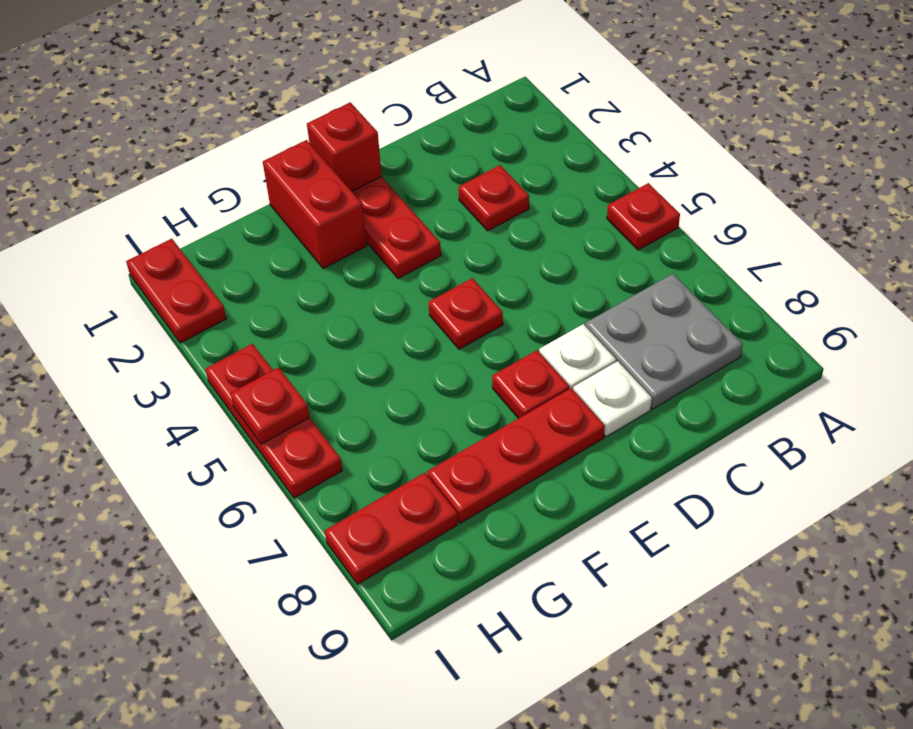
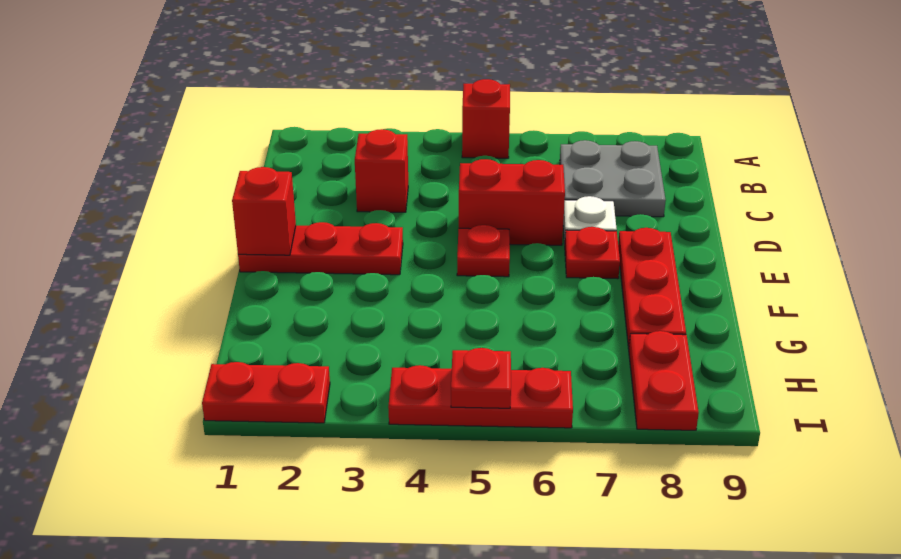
red 1x1 plate [607,183,680,250] -> red 1x1 brick [462,79,510,158]
red 1x1 plate [459,165,529,231] -> red 1x1 brick [355,129,408,212]
white 1x1 plate [573,361,652,437] -> none
red 1x2 brick [263,140,367,269] -> red 1x2 brick moved to [459,159,565,245]

